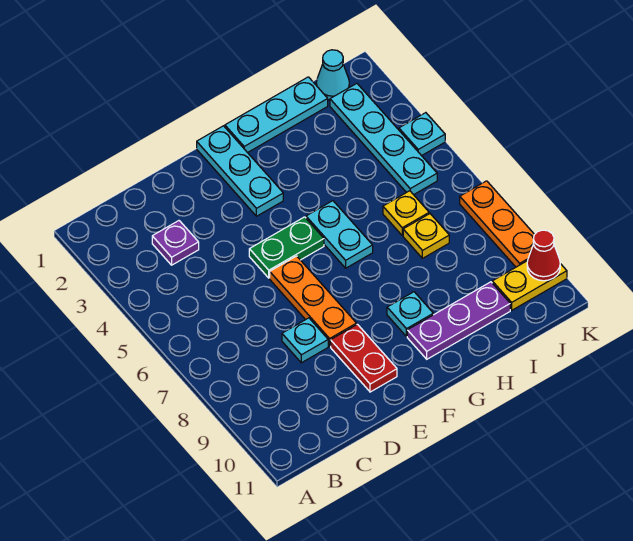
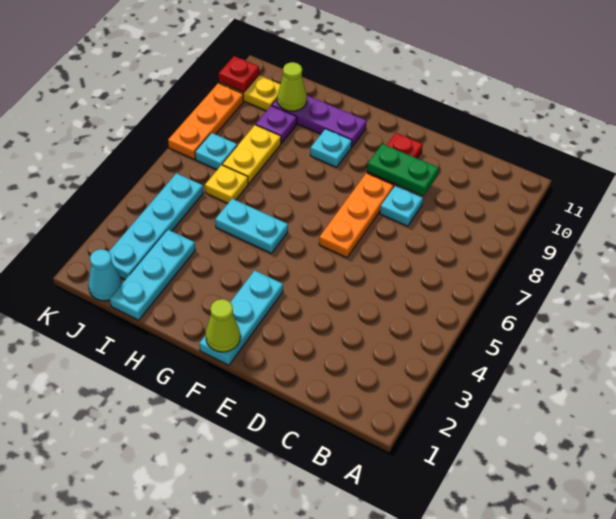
purple 1x1 plate [152,221,199,265] -> purple 1x1 plate moved to [256,106,297,143]
green 1x2 plate [249,217,324,278] -> green 1x2 plate moved to [367,144,439,196]
none -> lime 1x1 cone [206,299,240,352]
cyan 1x3 plate [225,77,328,153] -> cyan 1x3 plate turned to [110,229,195,320]
cyan 1x2 plate [306,201,373,268] -> cyan 1x2 plate turned to [215,199,288,253]
yellow 1x1 plate [403,214,449,258] -> yellow 1x2 plate [222,125,281,184]
none -> lime 1x1 cone [277,62,307,111]
cyan 1x1 plate [399,113,445,156] -> cyan 1x1 plate moved to [195,133,237,170]
red 1x1 cone [527,230,560,281] -> red 1x1 plate [219,56,259,92]

